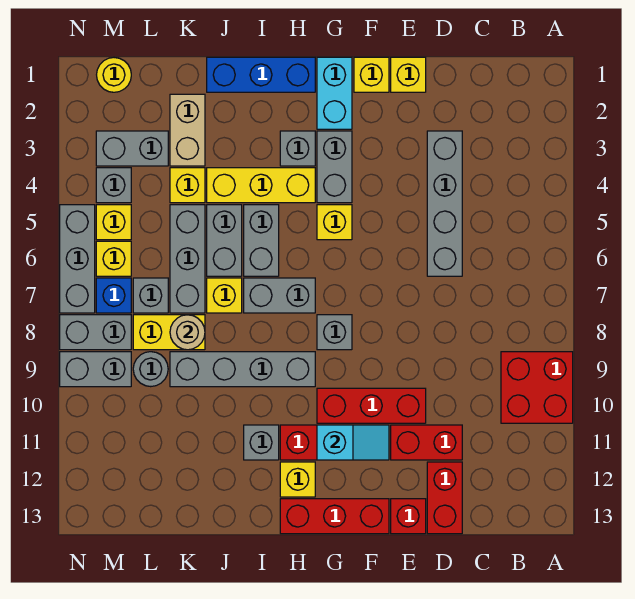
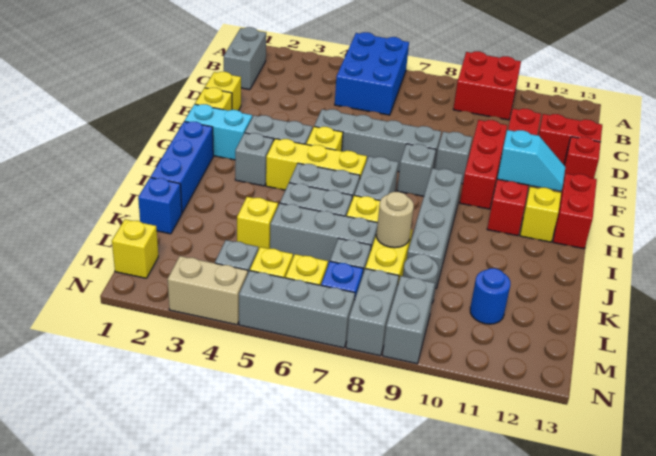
none -> blue 2x3 brick [335,32,409,115]
grey 1x4 brick [427,131,462,276] -> grey 1x4 brick moved to [314,109,441,172]
cyan 1x2 slope [317,425,389,460] -> cyan 1x2 slope turned to [497,130,565,191]
red 1x3 brick [280,499,389,534] -> red 1x2 brick [553,174,597,249]
yellow 1x3 brick [207,168,315,203] -> yellow 1x3 brick turned to [266,139,367,190]
grey 1x1 brick [244,425,279,460] -> grey 1x1 brick moved to [435,132,472,184]
none -> blue 1x1 brick [138,178,182,234]
tan 1x2 brick [170,94,205,166] -> tan 1x2 brick moved to [168,256,248,325]
grey 1x2 brick [96,131,168,166] -> grey 1x2 brick moved to [224,27,266,90]
none -> blue 1x1 round brick [470,268,511,324]
yellow 1x1 round brick [97,58,131,92] -> yellow 1x1 brick [112,219,158,278]

